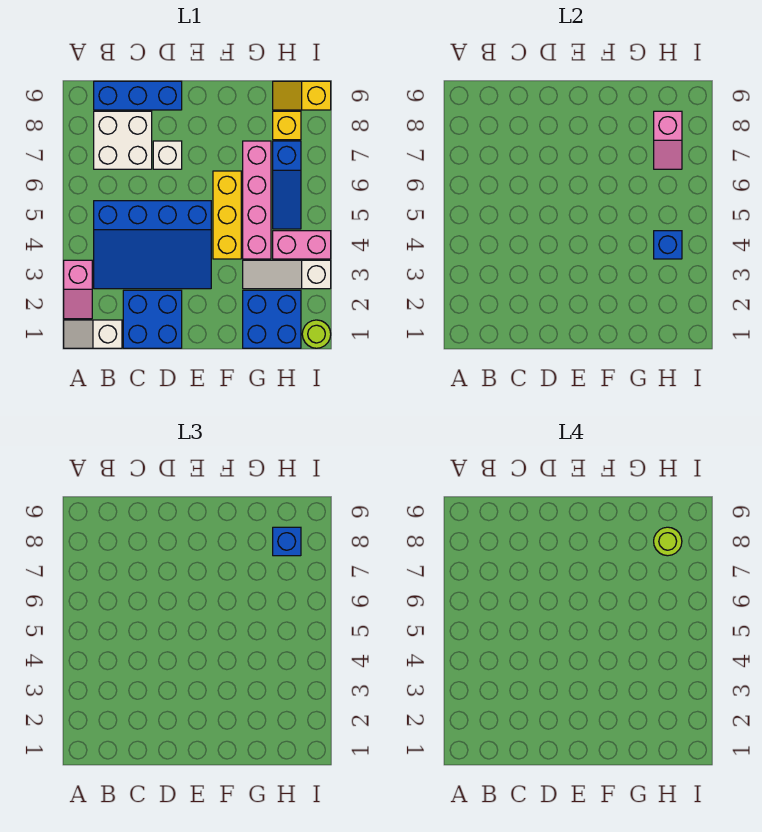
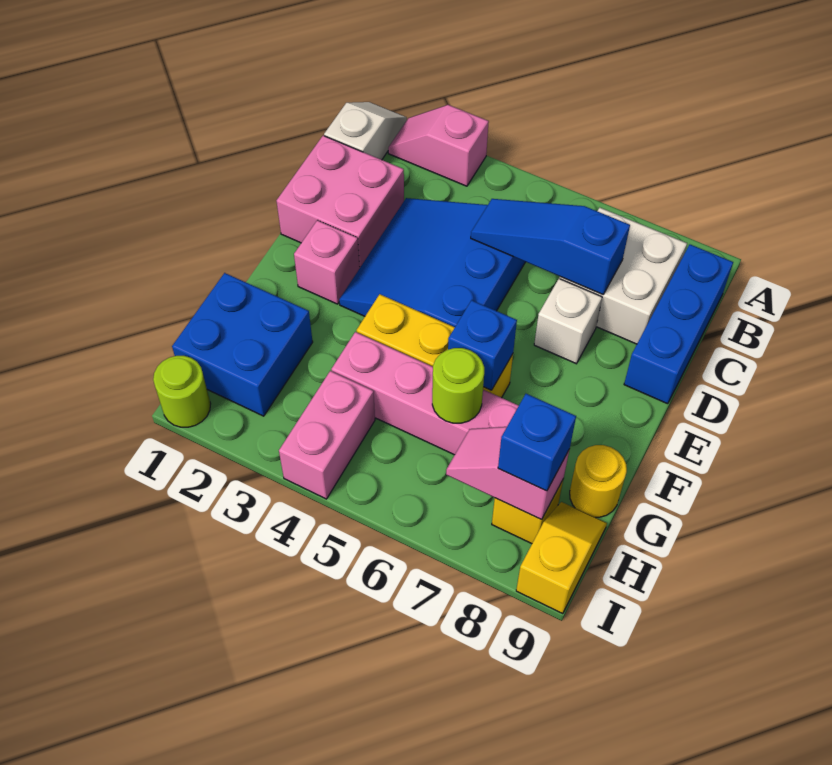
blue 3x4 slope [94,201,211,289] -> blue 3x3 slope [339,198,525,327]
blue 2x2 brick [123,290,182,348] -> pink 2x2 brick [277,136,404,267]
none -> pink 1x1 brick [294,220,360,304]
white 1x3 slope [243,260,331,289] -> none
none -> yellow 1x1 round brick [570,445,627,517]
blue 1x1 brick [654,231,682,259] -> blue 1x1 brick moved to [448,300,517,390]
blue 1x3 slope [273,141,301,229] -> blue 1x3 slope moved to [471,199,630,295]
lime 1x1 round brick [654,527,682,556] -> lime 1x1 round brick moved to [432,348,484,423]

